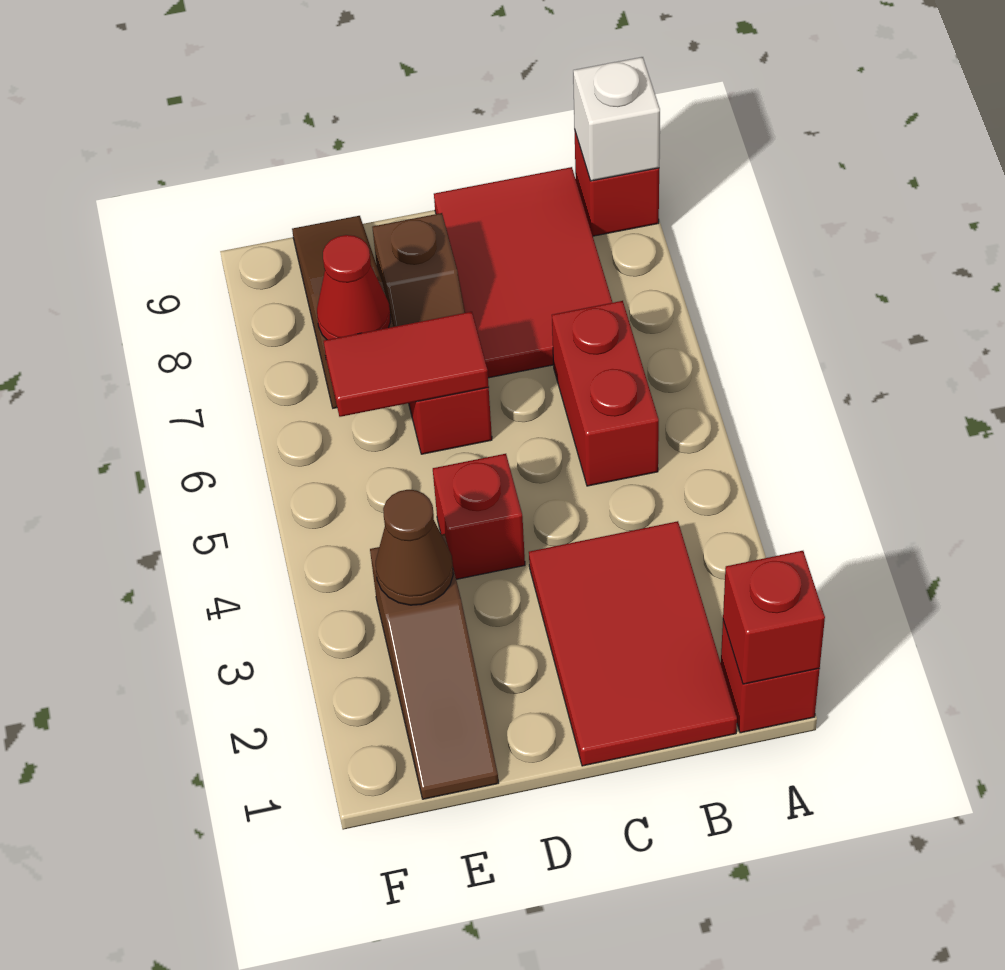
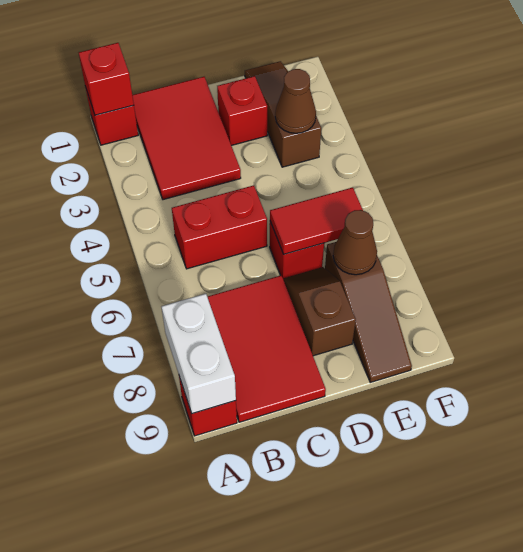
white 1x1 brick [573,57,660,181] -> white 1x2 brick [161,294,236,414]
red 1x2 brick [552,301,659,486] -> red 1x2 brick turned to [172,185,267,269]
red 1x1 brick [433,454,525,579] -> red 1x1 brick moved to [217,76,267,146]
red 1x1 cone [317,235,390,340] -> brown 1x1 cone [333,210,377,275]

